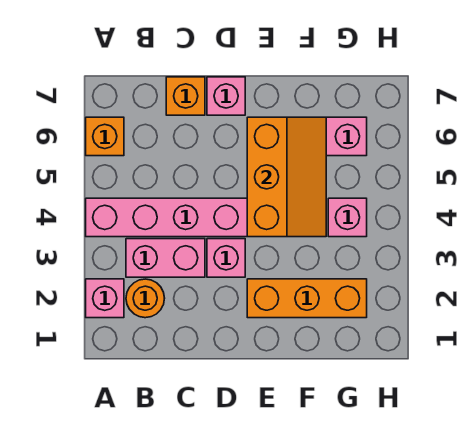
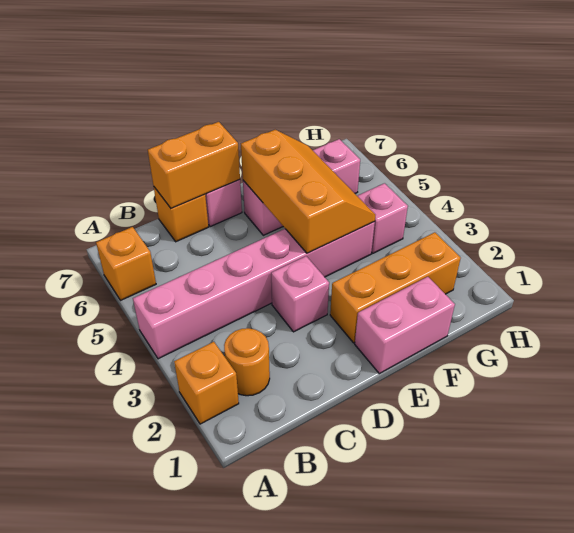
pink 1x1 brick [86,279,124,318] -> orange 1x1 brick [174,342,239,424]
pink 1x2 brick [126,239,205,277] -> pink 1x2 brick moved to [355,277,455,374]
none -> orange 1x2 brick [148,122,240,208]

